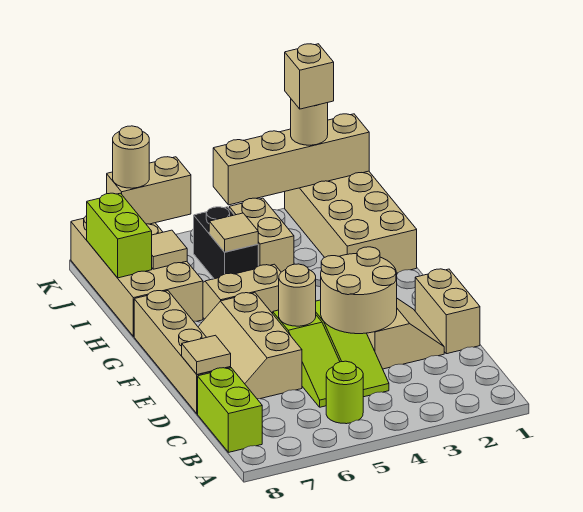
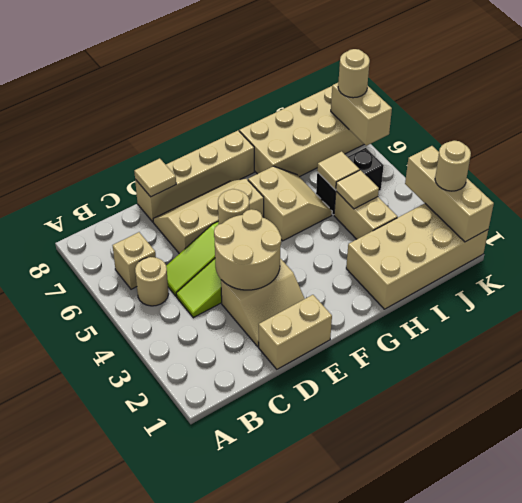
lime 1x1 round brick [326,361,363,424] -> tan 1x1 round brick [135,257,169,306]
lime 1x2 brick [198,368,262,452] -> none
tan 1x2 brick [229,198,294,272] -> tan 1x2 brick turned to [334,191,397,239]
tan 1x1 tile [152,230,187,269] -> tan 1x1 tile moved to [336,170,379,209]
lime 1x2 brick [87,193,152,278] -> none
tan 1x4 brick [213,114,369,205] -> tan 1x3 brick [405,146,494,242]
tan 1x1 brick [285,44,334,109] -> tan 1x1 brick moved to [113,232,156,289]

